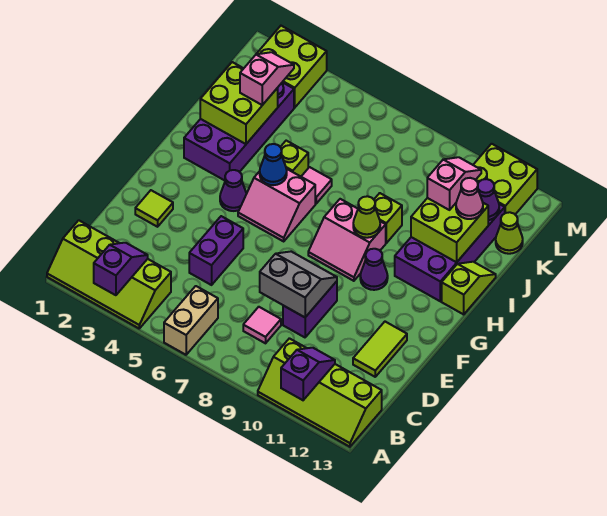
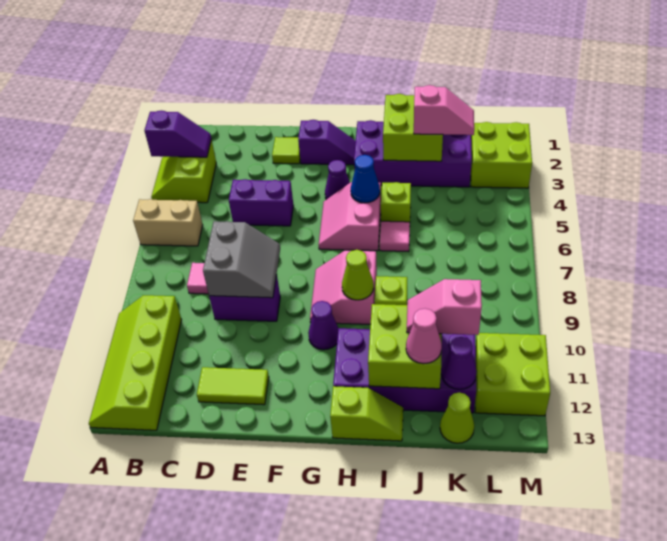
lime 2x4 slope [47,220,171,328] -> lime 2x2 slope [151,139,216,203]
purple 1x2 slope [281,348,335,400] -> purple 1x2 slope moved to [298,120,356,165]
pink 1x2 slope [427,157,481,210] -> pink 1x2 slope turned to [407,279,482,335]

